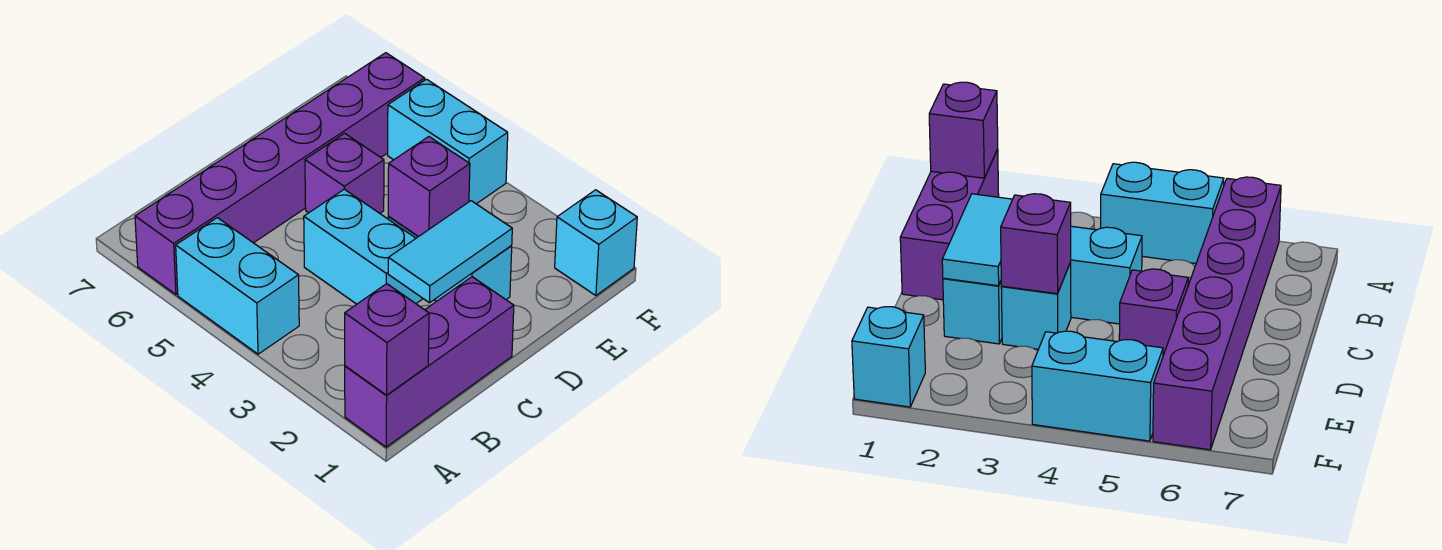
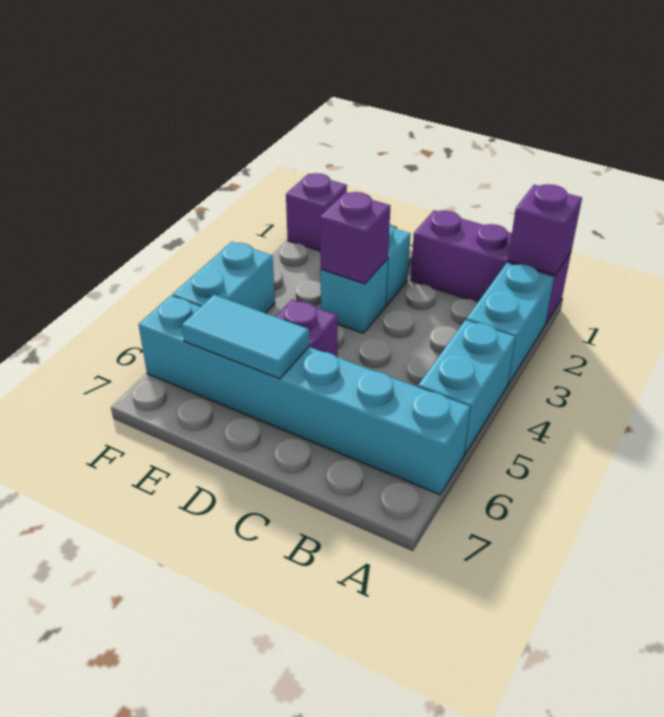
purple 1x6 brick [135,53,425,295] -> cyan 1x6 brick [139,296,470,495]
cyan 1x2 tile [388,201,512,303] -> cyan 1x2 tile moved to [182,295,309,379]
cyan 1x2 brick [304,189,423,304] -> cyan 1x2 brick moved to [466,263,554,384]
cyan 1x1 brick [555,190,637,296] -> purple 1x1 brick [286,173,347,251]

